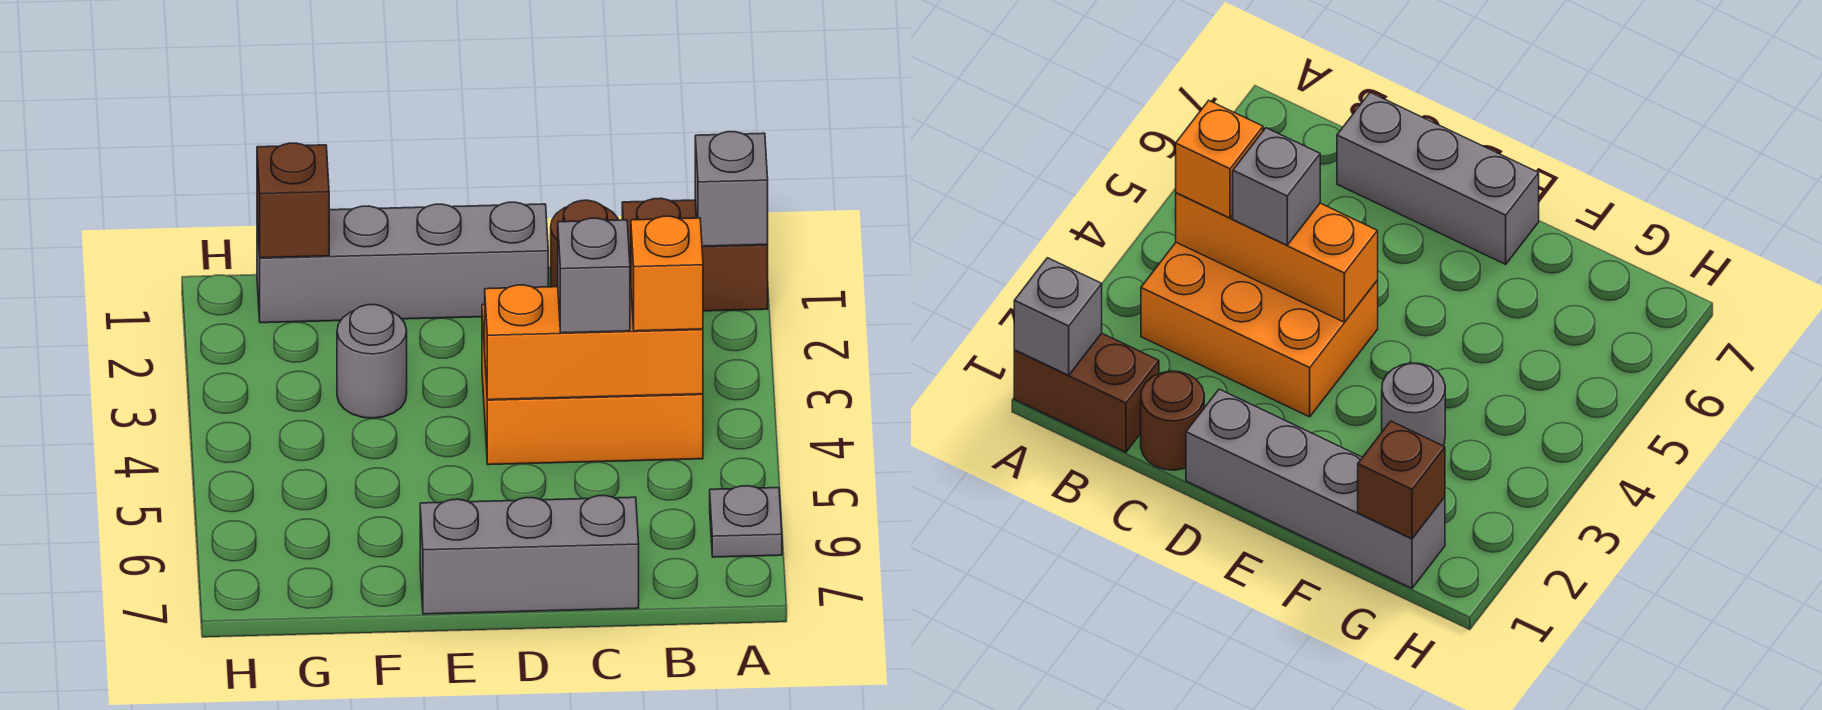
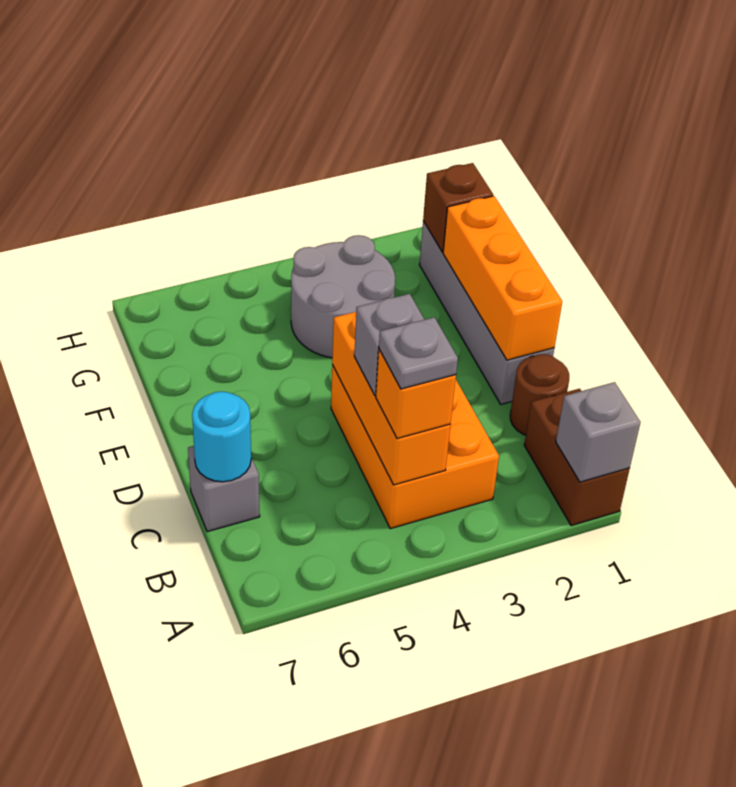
grey 1x1 plate [710,486,782,557] -> grey 1x1 plate moved to [379,317,458,389]
grey 1x3 brick [420,496,639,614] -> grey 1x1 brick [188,446,260,532]
none -> cyan 1x1 round brick [192,391,251,482]
none -> orange 1x3 brick [443,196,562,360]
grey 1x1 round brick [337,305,407,418] -> grey 2x2 round brick [291,235,395,358]

